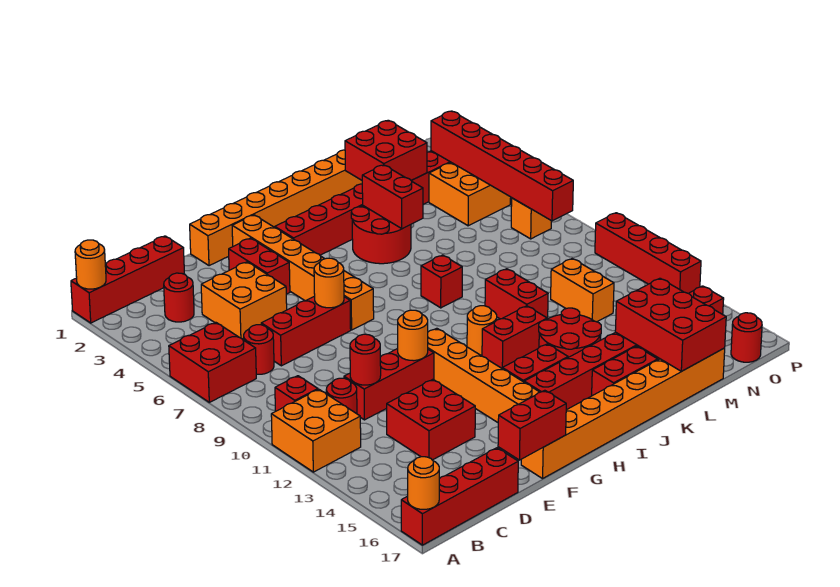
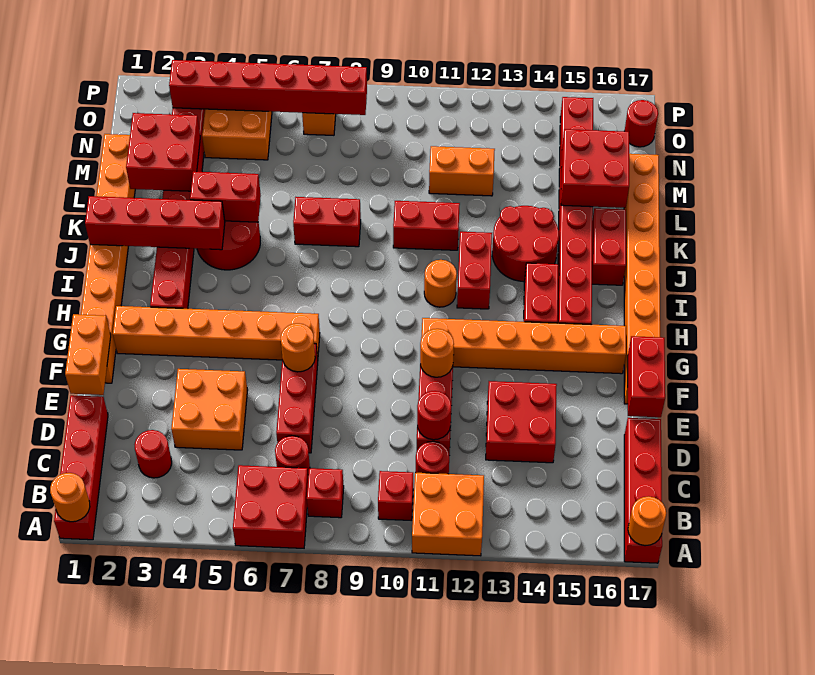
none -> orange 1x2 brick [65,314,111,395]
red 1x2 brick [229,238,290,294] -> red 1x2 brick moved to [293,197,361,247]
red 1x1 brick [421,255,462,308] -> red 1x1 brick moved to [307,468,344,518]
red 2x3 brick [615,278,726,371] -> red 2x2 brick [561,129,629,208]
red 1x4 brick [595,213,701,293] -> red 1x4 brick moved to [85,196,225,250]

